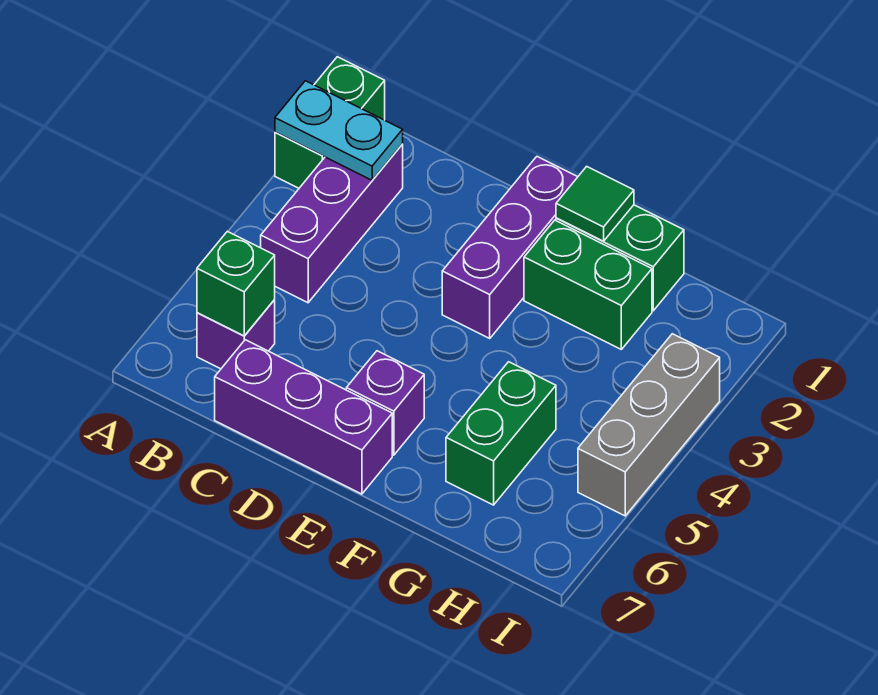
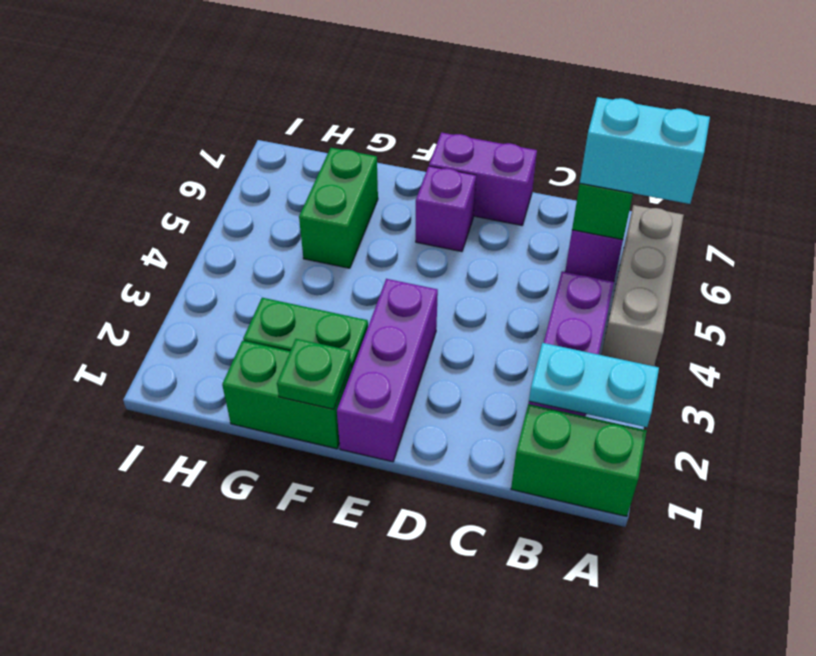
green 1x2 brick [275,57,385,188] -> green 1x2 brick turned to [511,404,647,517]
none -> cyan 1x2 brick [580,97,710,204]
purple 1x3 brick [215,340,392,494] -> purple 1x2 brick [429,133,537,225]
green 1x1 tile [556,166,634,241] -> green 1x1 plate [277,339,351,409]
grey 1x3 brick [578,334,720,516] -> grey 1x3 brick moved to [601,205,684,366]

